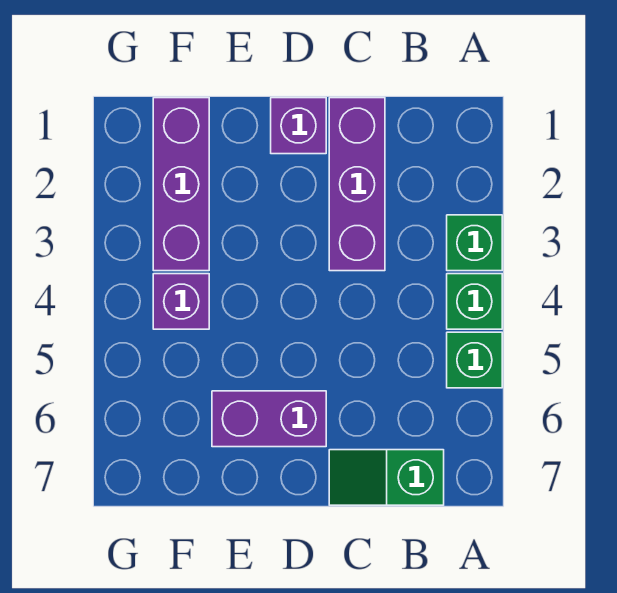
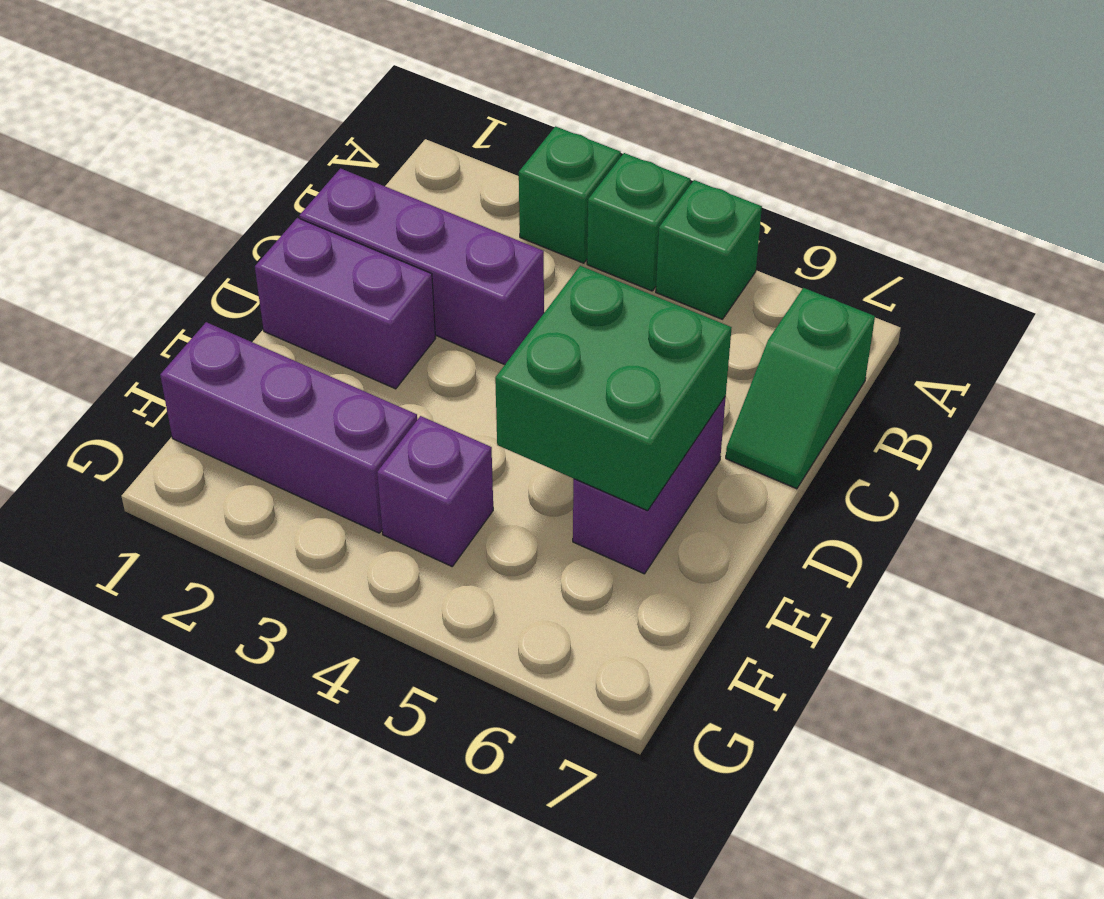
purple 1x1 brick [271,98,326,154] -> purple 1x2 brick [255,218,436,389]
none -> green 2x2 brick [495,266,732,511]

